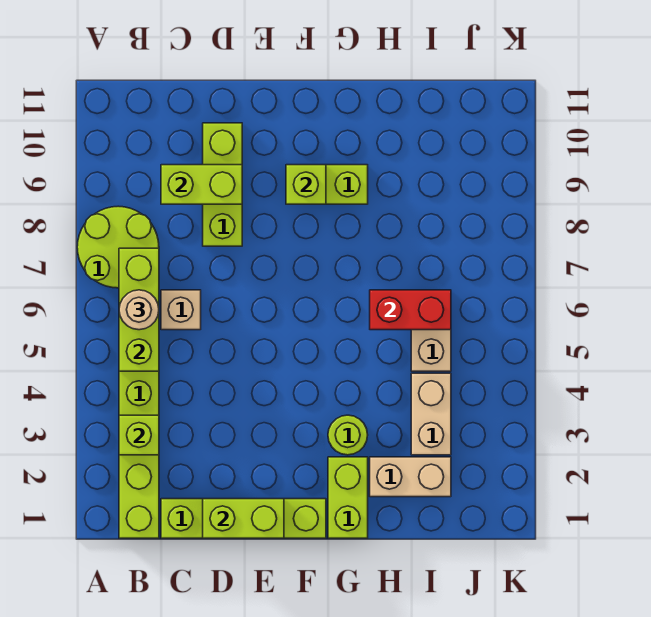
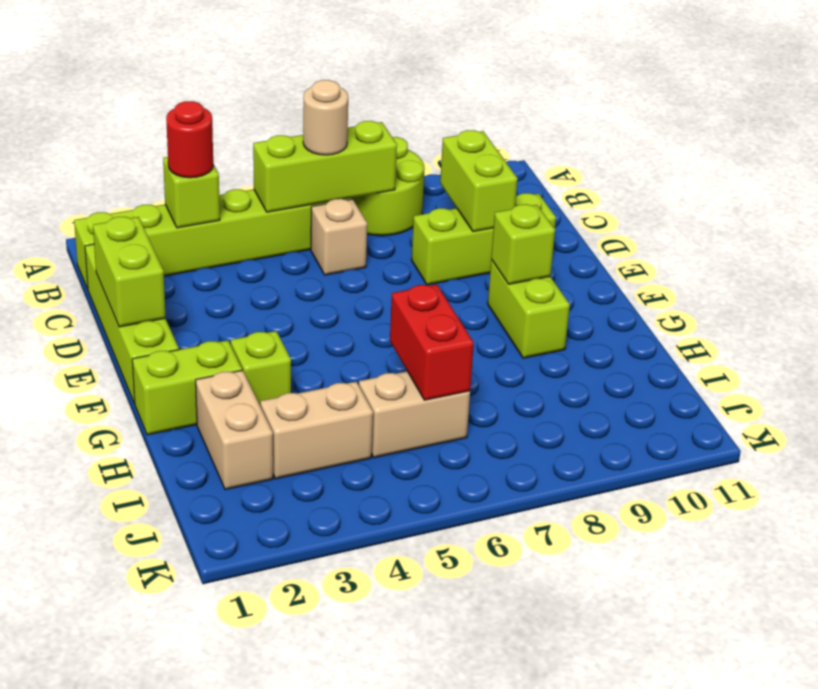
none -> red 1x1 round brick [166,101,213,178]
lime 1x1 round brick [328,415,368,455] -> lime 1x1 brick [231,331,291,405]

